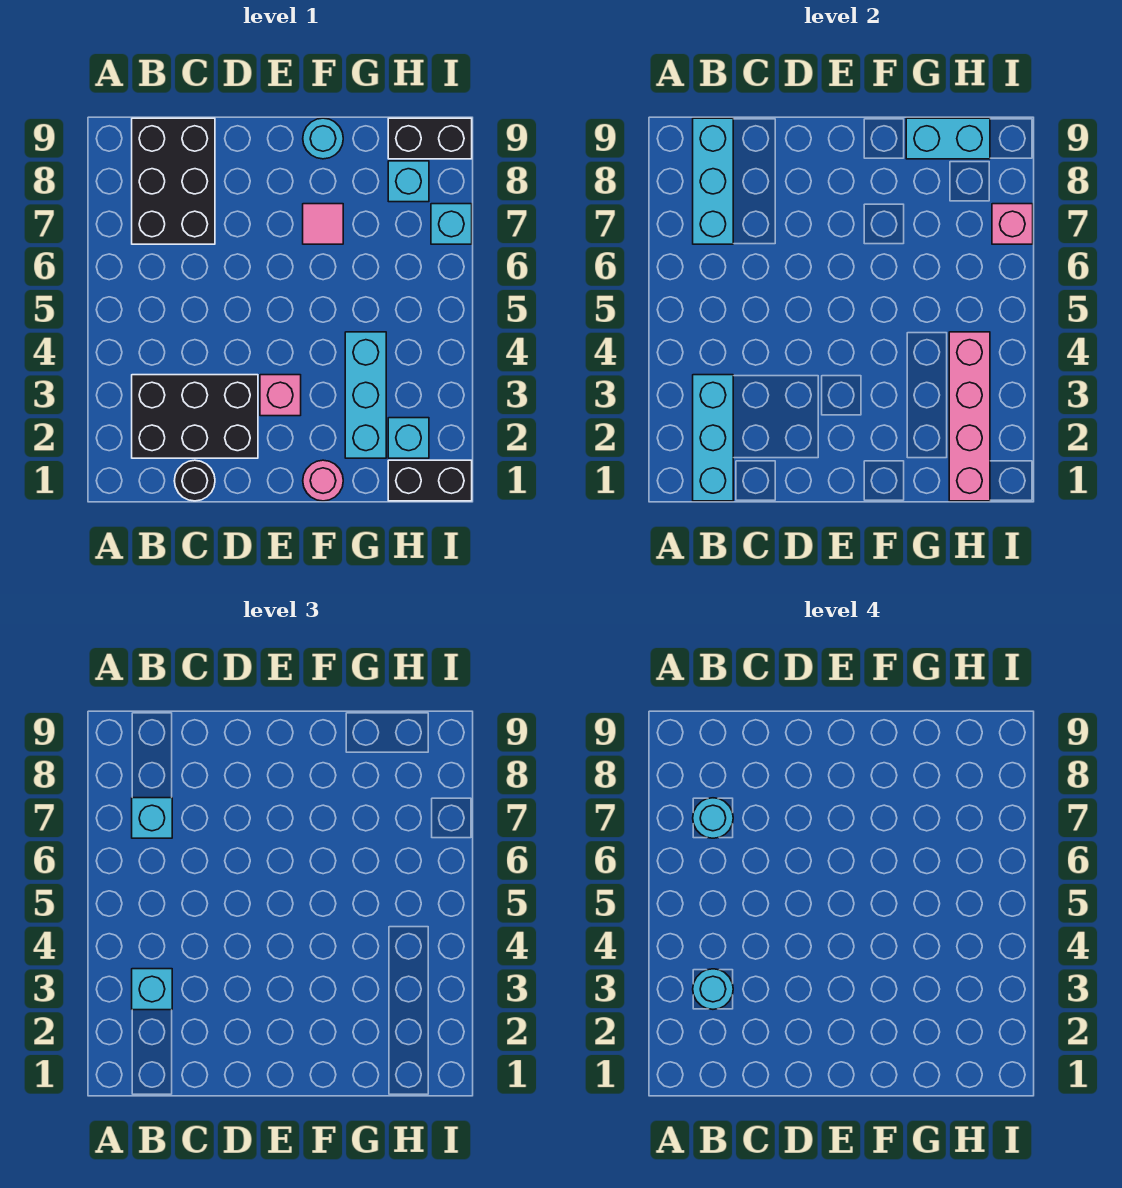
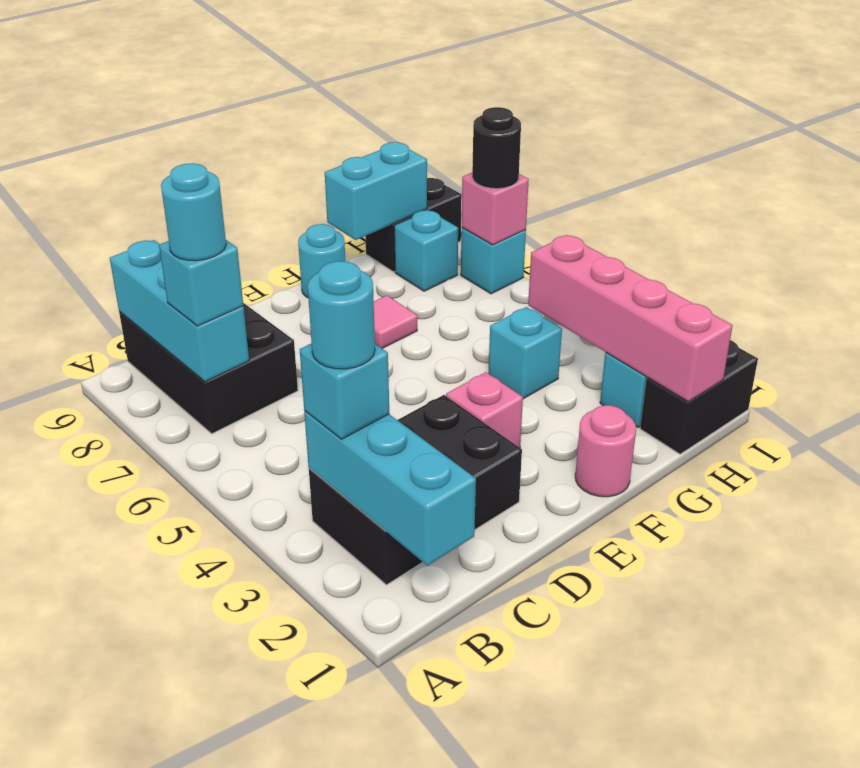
black 1x1 round brick [174,460,215,501] -> black 1x1 round brick moved to [472,107,521,189]
cyan 1x3 brick [345,332,386,458] -> cyan 1x1 brick [488,307,562,399]

